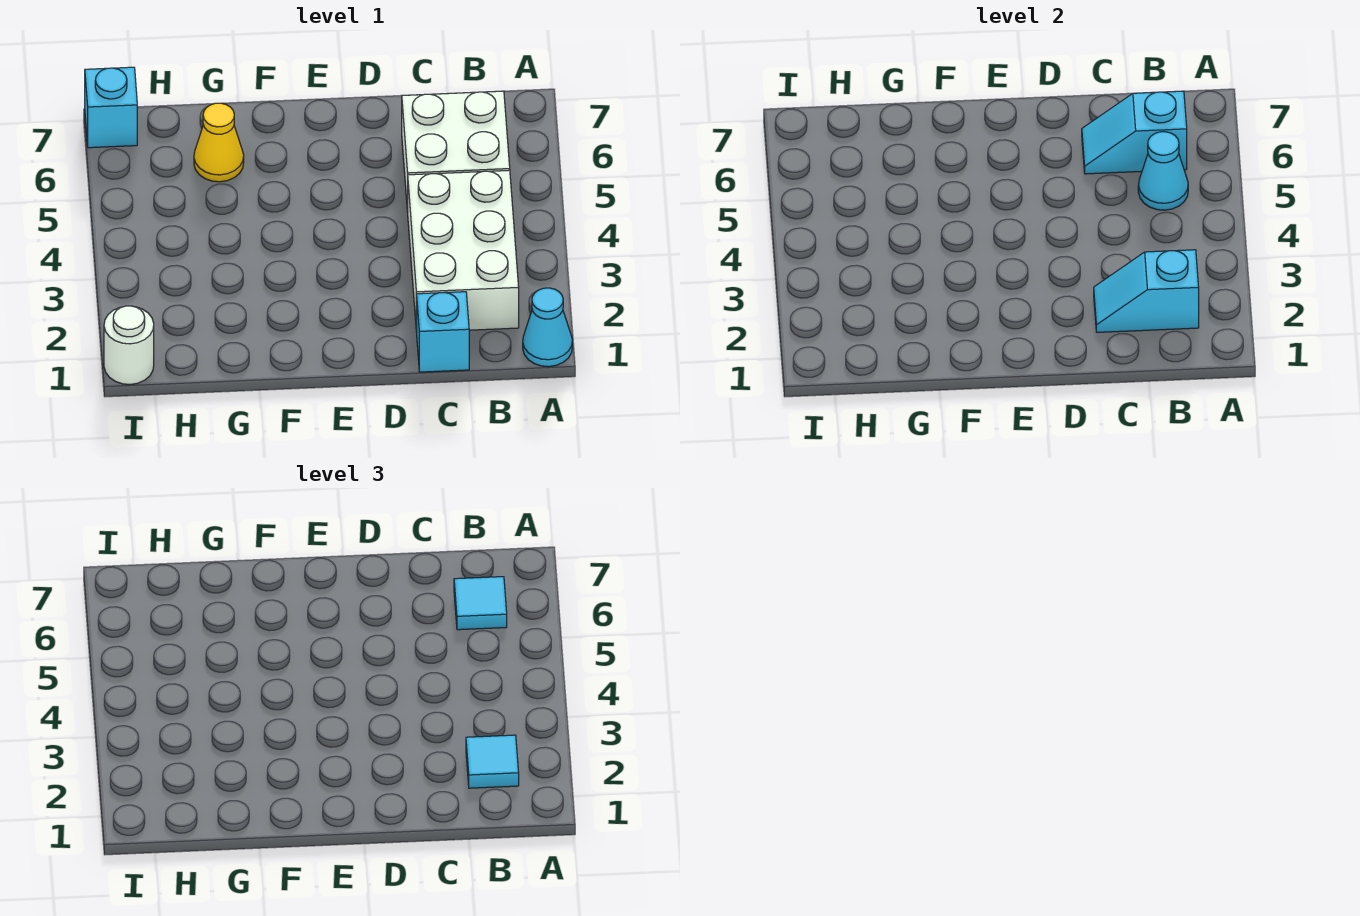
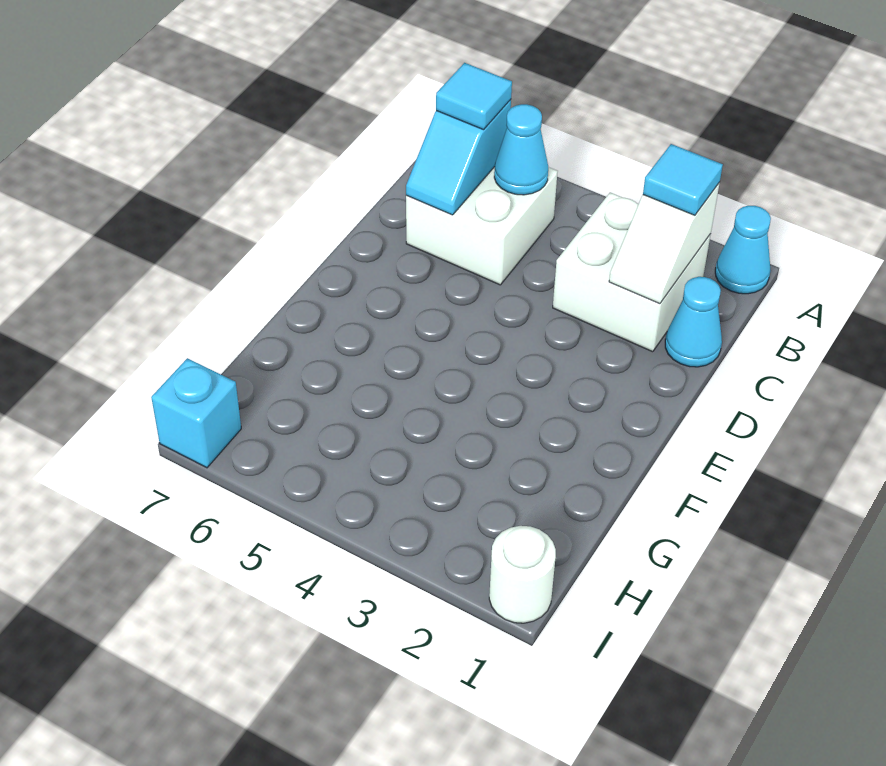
white 2x3 brick [408,170,519,332] -> white 2x2 brick [553,192,711,352]
cyan 1x2 slope [1094,250,1199,332] -> white 1x2 slope [609,183,720,304]
cyan 1x1 brick [417,292,469,372] -> cyan 1x1 cone [665,277,722,367]
yellow 1x1 cone [194,103,244,182] -> none

